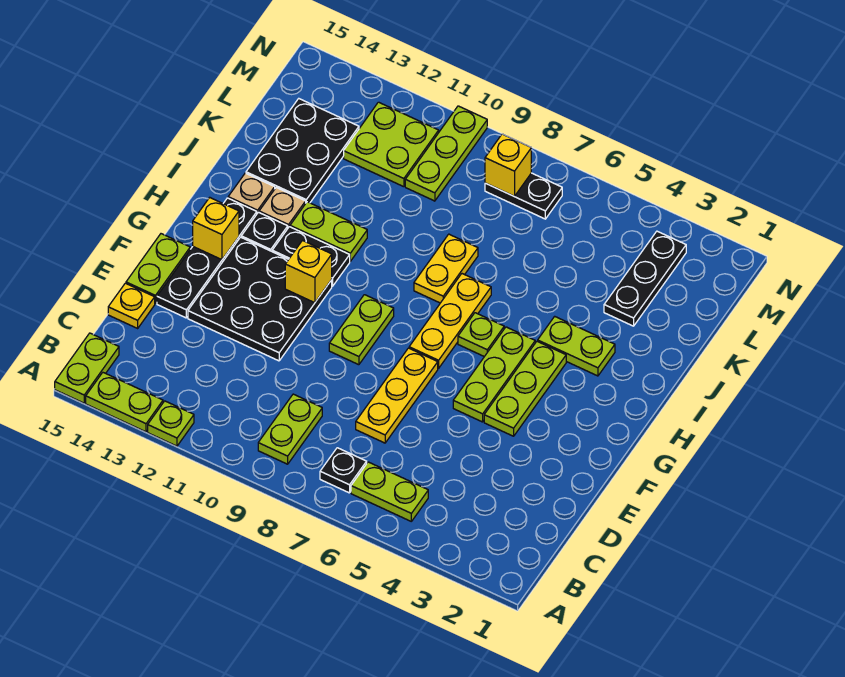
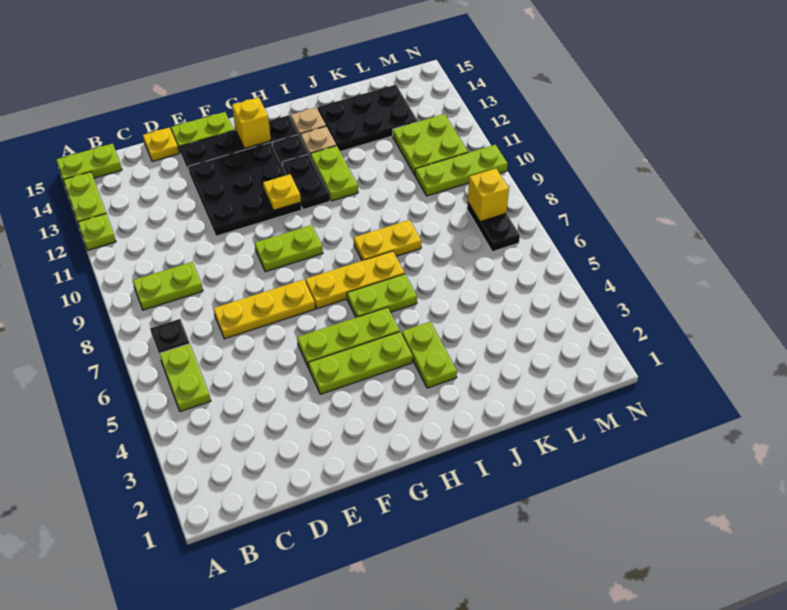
yellow 1x1 brick [285,241,332,303] -> yellow 1x1 plate [263,174,301,210]
lime 1x1 plate [458,313,504,357] -> lime 1x2 plate [347,274,417,317]
black 1x3 plate [604,231,686,326] -> none

